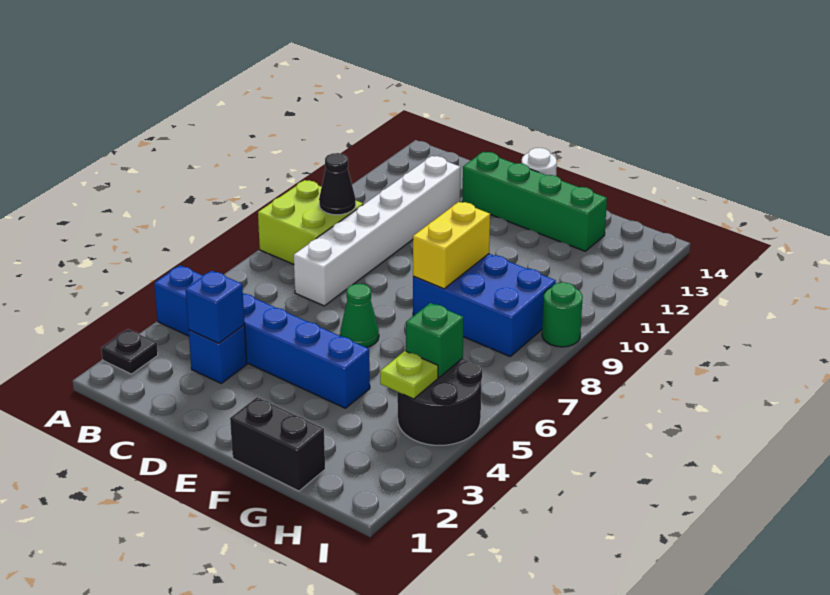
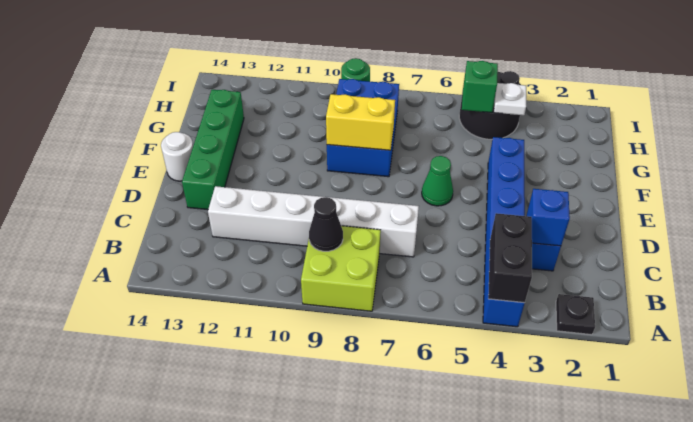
black 1x2 brick [230,397,325,491] -> black 1x2 brick moved to [488,213,532,303]
lime 1x1 plate [380,351,438,399] -> white 1x1 plate [494,83,526,115]

